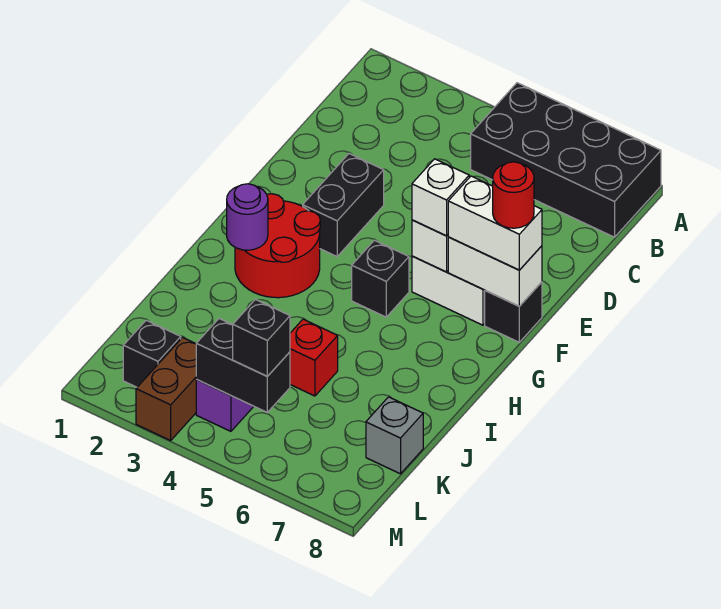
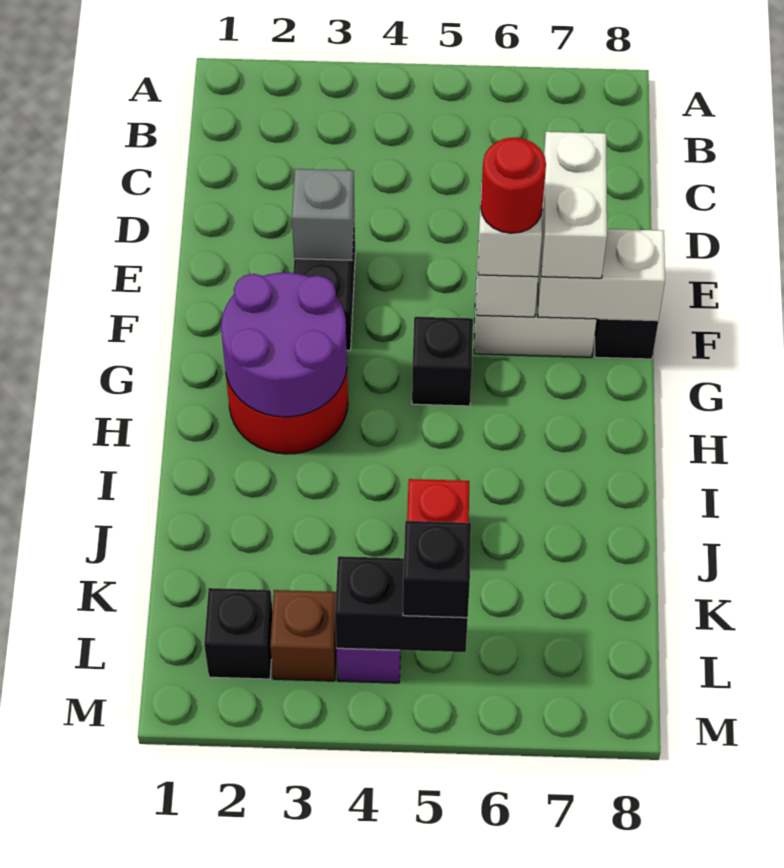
black 2x4 brick [471,83,661,237] -> none
white 1x2 brick [448,176,542,270] -> white 1x2 brick turned to [541,132,607,278]
red 1x1 round brick [493,162,534,228] -> red 1x1 round brick moved to [481,138,546,233]
purple 1x1 round brick [227,184,268,250] -> purple 2x2 round brick [221,273,347,417]
grey 1x1 brick [366,397,423,474] -> grey 1x1 brick moved to [292,169,355,260]
brown 1x2 brick [136,337,197,440] -> brown 1x1 brick [270,590,337,681]

